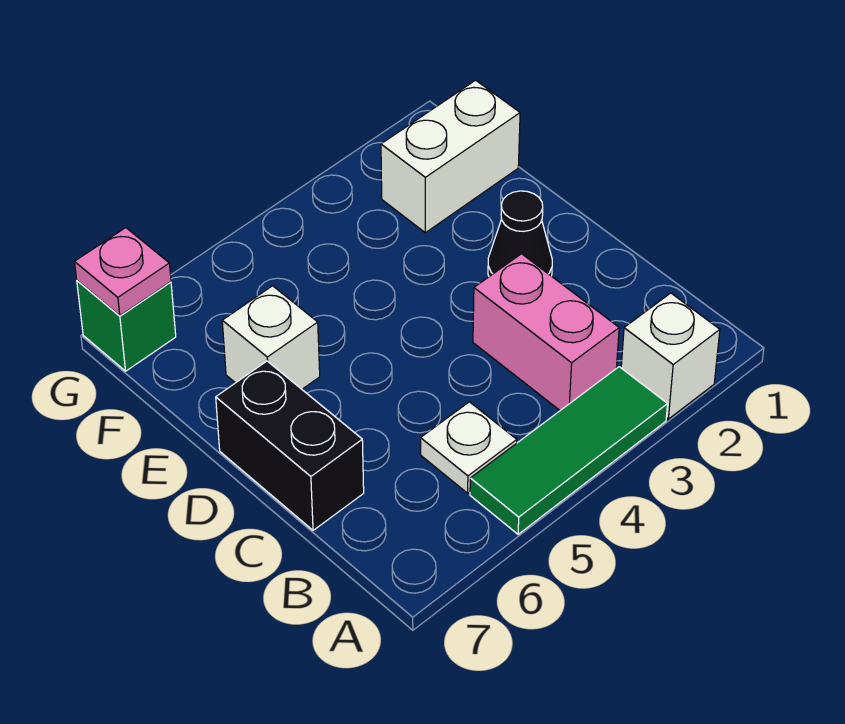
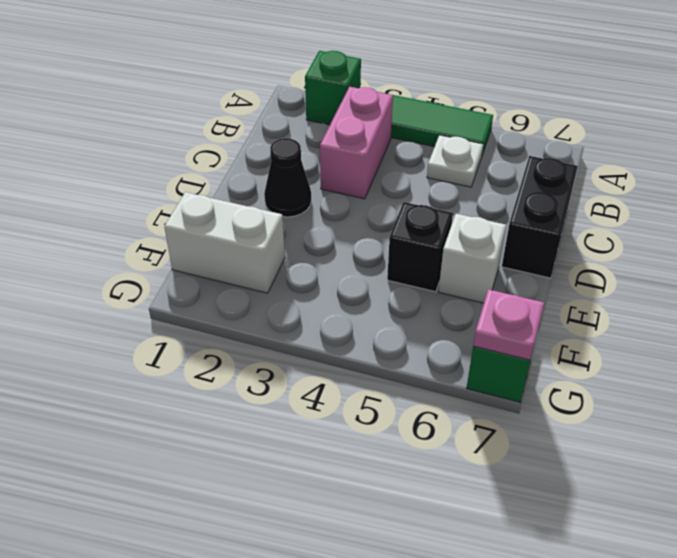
white 1x1 brick [621,293,720,419] -> green 1x1 brick [305,51,361,125]
none -> black 1x1 brick [387,202,453,292]

